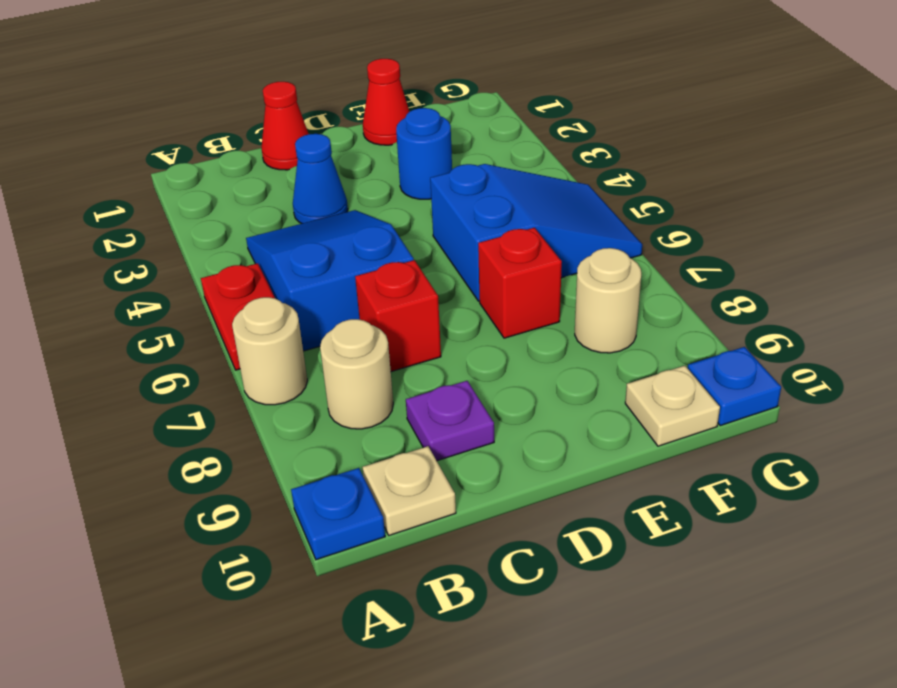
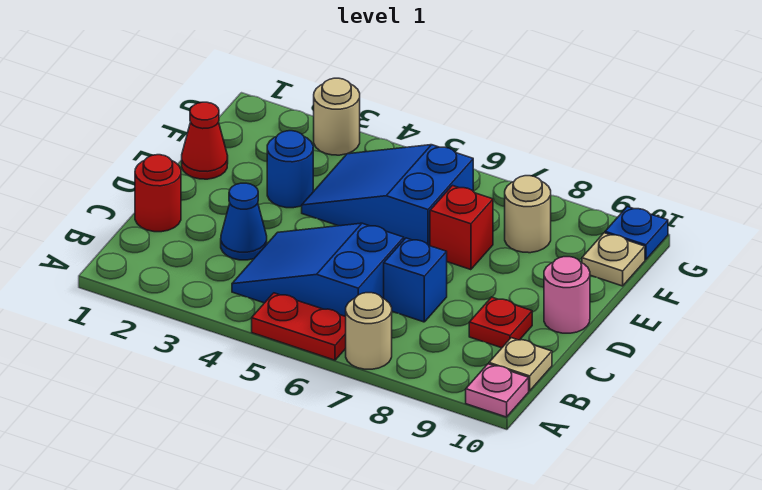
blue 1x1 plate [291,468,385,560] -> pink 1x1 plate [466,364,529,417]
tan 1x1 round brick [320,319,393,429] -> tan 1x1 round brick moved to [314,78,360,155]
red 1x1 cone [261,82,309,170] -> red 1x1 round brick [135,155,181,232]
red 1x1 brick [355,260,441,372] -> blue 1x1 brick [384,238,447,322]
purple 1x1 plate [406,381,494,461] -> red 1x1 plate [469,297,532,348]
none -> pink 1x1 round brick [544,257,590,333]
blue 2x3 slope [430,164,642,301] -> blue 2x3 slope turned to [302,145,473,246]

